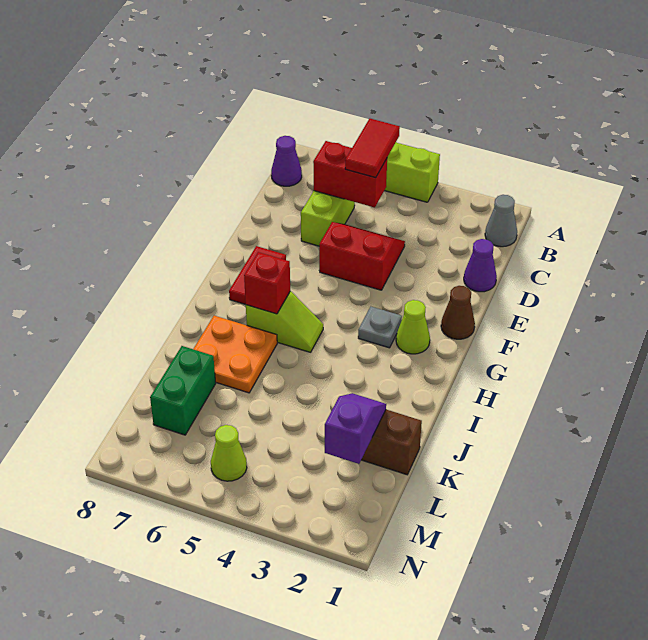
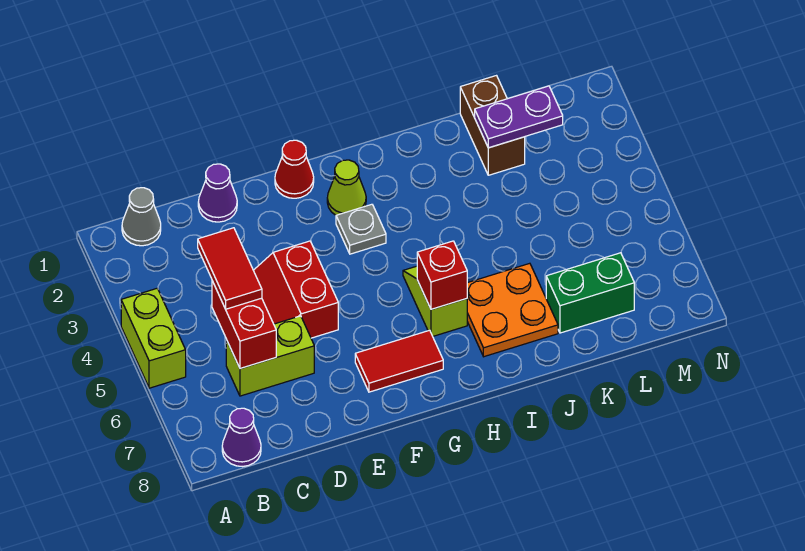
red 1x2 tile [345,119,400,178] -> red 1x2 tile turned to [198,228,262,309]
brown 1x1 cone [441,286,475,339] -> red 1x1 cone [275,140,314,198]
purple 1x2 slope [325,393,386,464] -> purple 1x2 plate [475,86,563,148]
lime 1x1 cone [211,425,247,481] -> none

